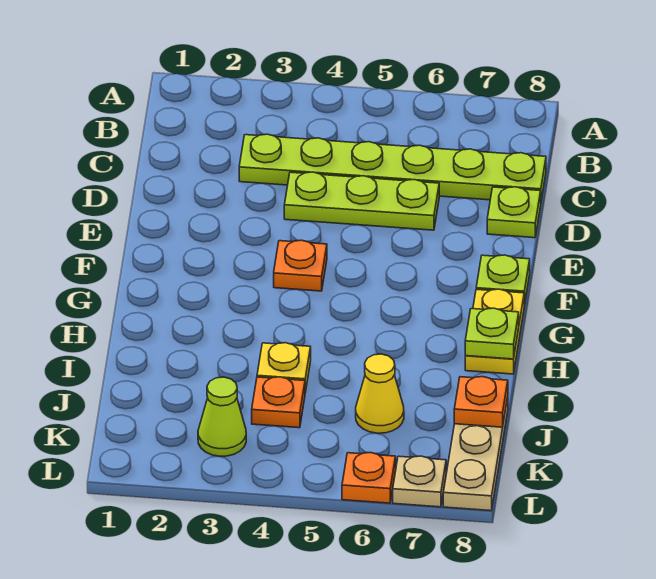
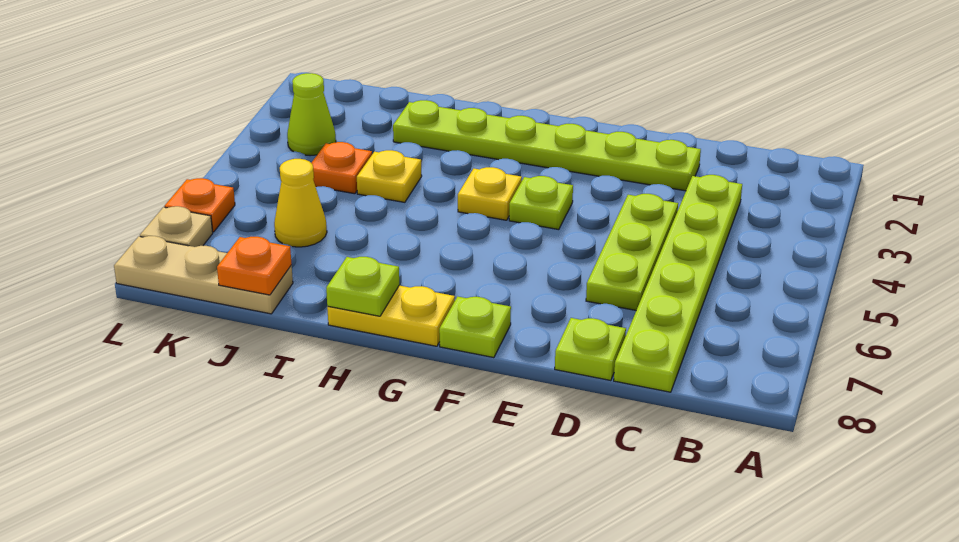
none -> lime 1x6 plate [393,100,701,191]
orange 1x1 plate [274,240,327,291] -> lime 1x1 plate [509,176,573,230]
none -> yellow 1x1 plate [458,167,522,220]

